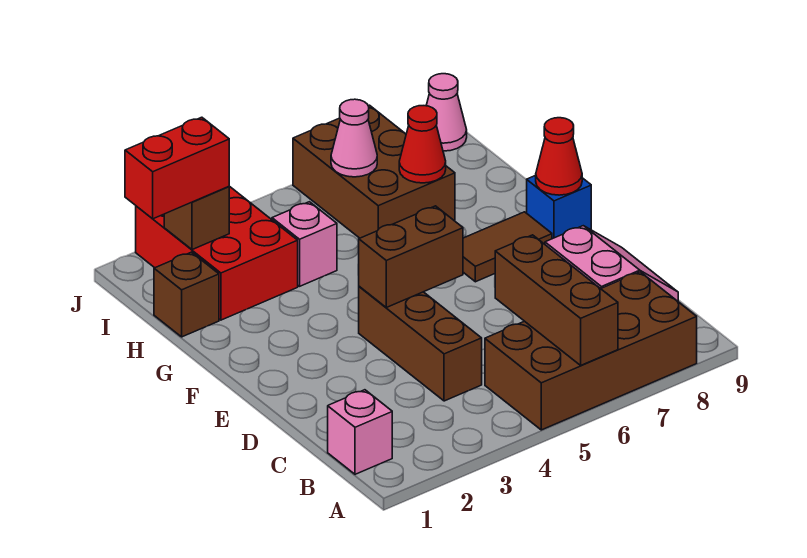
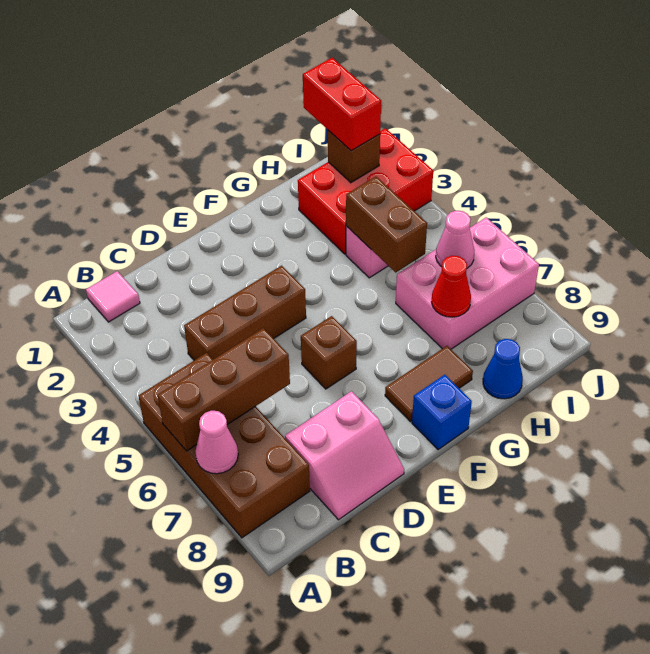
pink 1x1 brick [328,390,392,474] -> pink 1x1 tile [86,271,140,322]
brown 1x2 brick [358,206,463,307] -> brown 1x2 brick moved to [346,177,427,272]
brown 1x2 tile [463,212,552,282] -> brown 1x2 tile turned to [385,346,473,422]
red 1x1 cone [536,118,582,195] -> none
brown 1x1 brick [154,252,219,337] -> brown 1x1 brick moved to [301,316,357,389]
brown 2x3 brick [293,105,455,238] -> pink 2x3 brick [396,217,539,349]
none -> blue 1x1 cone [483,339,523,399]
pink 1x1 cone [426,74,467,151] -> pink 1x1 cone moved to [195,411,238,474]

